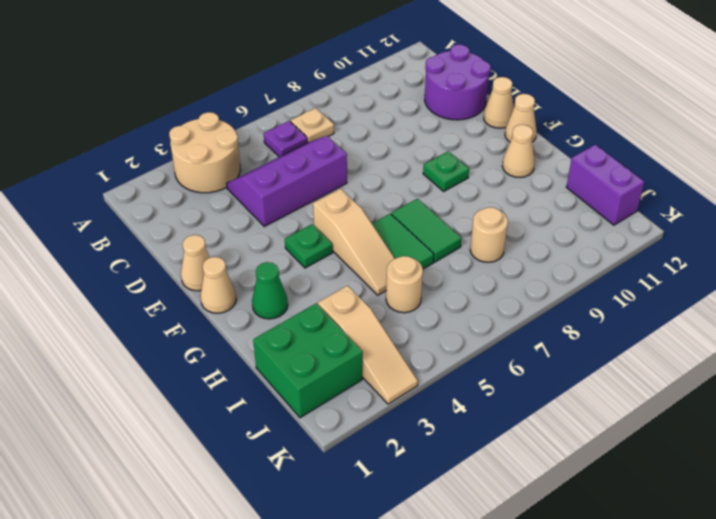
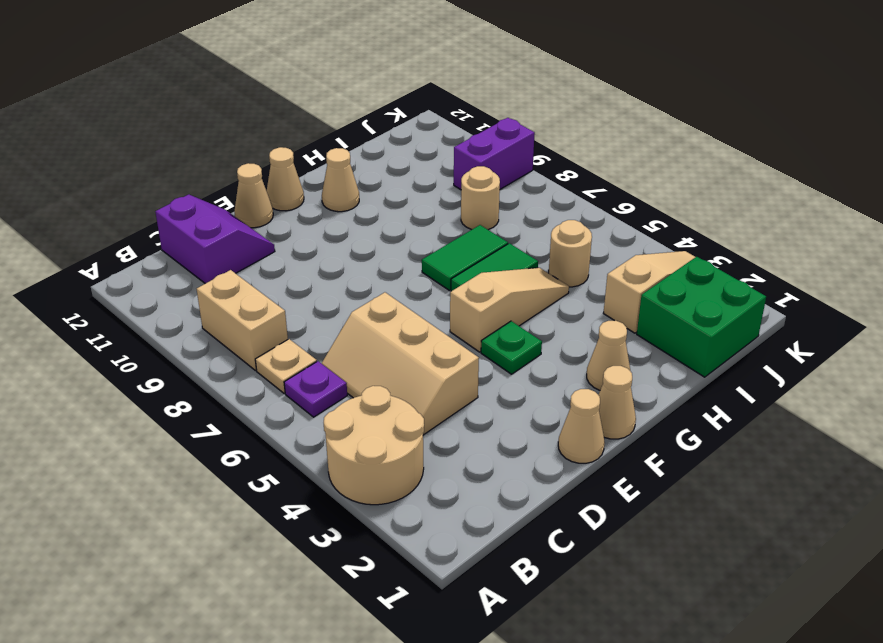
none -> tan 1x2 brick [197,270,288,371]
purple 2x3 slope [227,136,347,227] -> tan 2x3 slope [322,292,479,435]
purple 2x2 round brick [425,45,491,120] -> purple 2x2 slope [155,194,275,284]
green 1x1 plate [423,151,469,191] -> none
green 1x1 cone [252,262,288,319] -> tan 1x1 cone [587,321,630,390]
purple 1x2 brick [566,144,644,225] -> purple 1x2 brick moved to [454,118,535,190]

